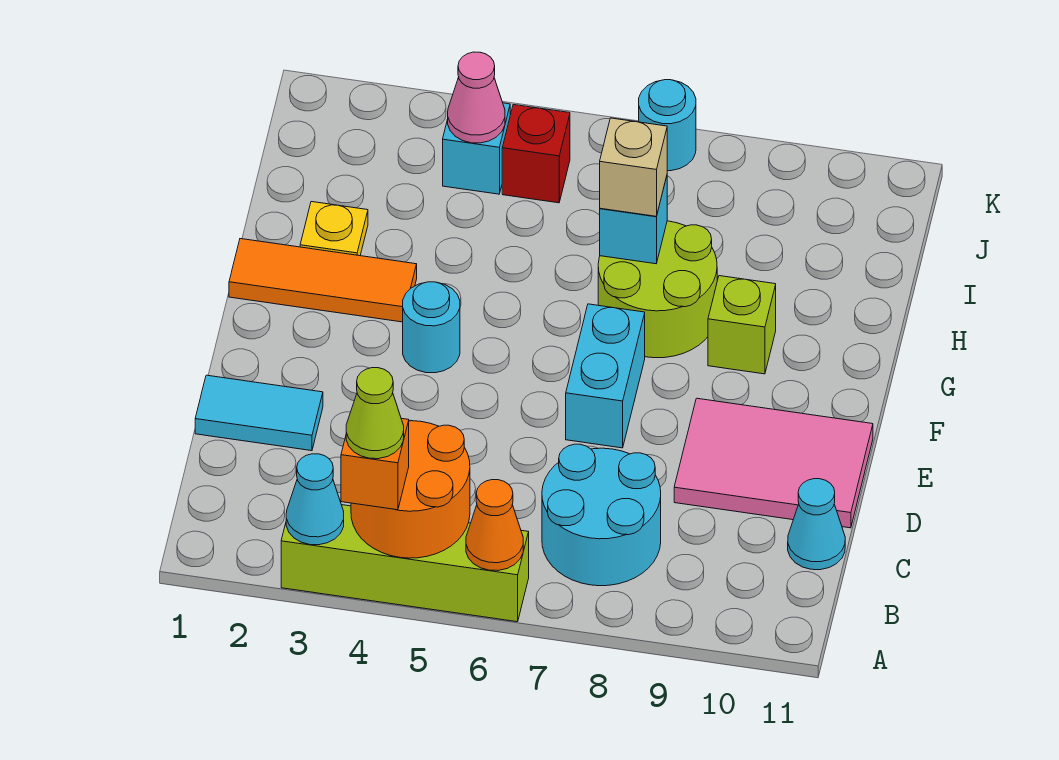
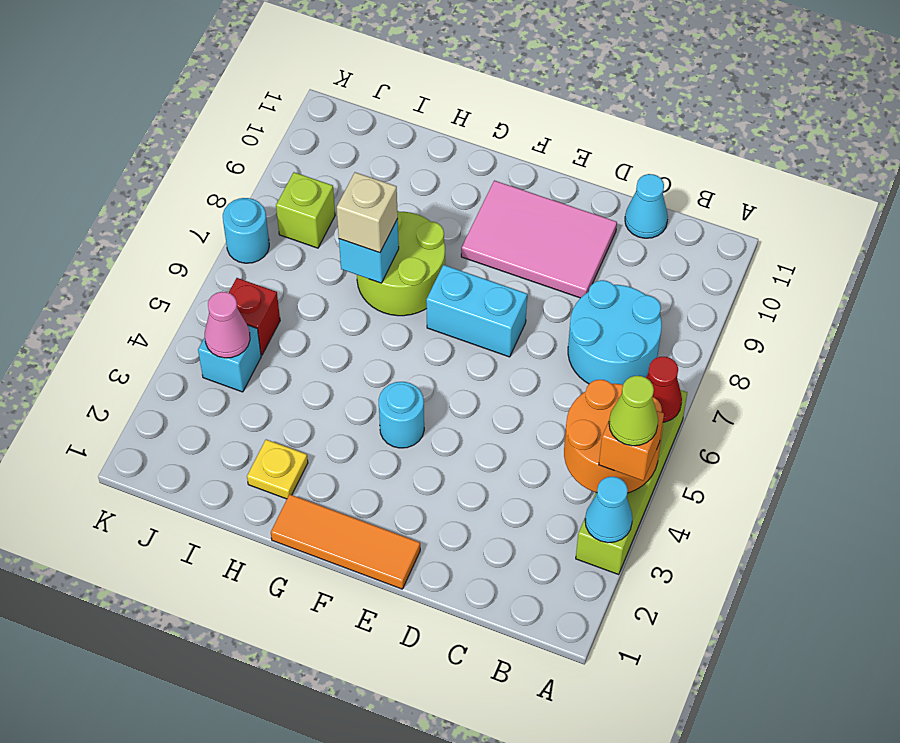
orange 1x1 cone [466,480,523,571] -> red 1x1 cone [646,357,682,422]
cyan 1x2 tile [195,375,323,451] -> none
pink 2x3 tile [674,398,873,528] -> pink 2x3 tile turned to [461,180,617,298]
orange 1x3 tile [229,239,417,322] -> orange 1x3 tile turned to [271,494,420,589]
lime 1x1 brick [708,276,776,374] -> lime 1x1 brick moved to [276,172,335,248]

